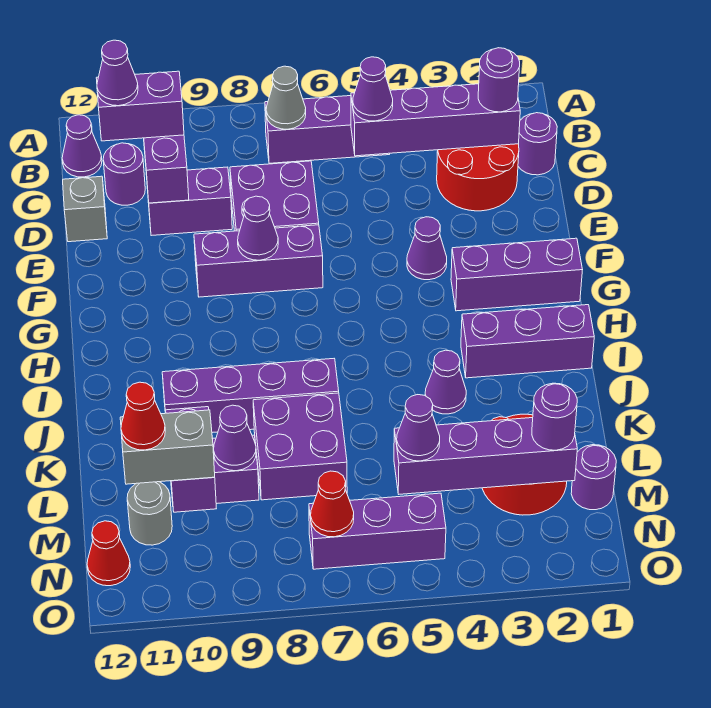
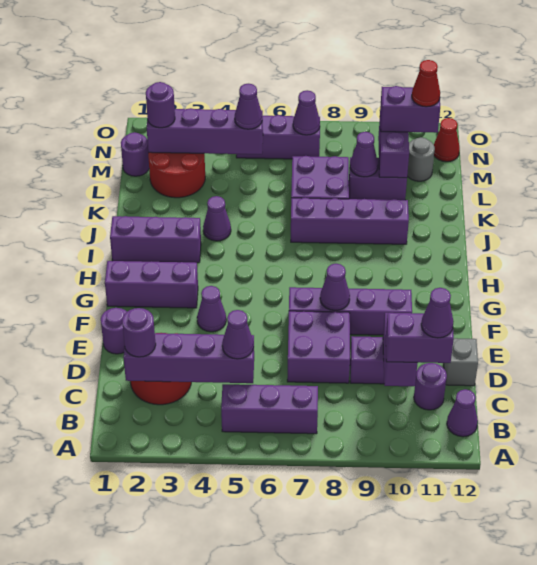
grey 1x1 cone [266,66,306,129] -> none
purple 1x1 round brick [518,113,557,175] -> purple 1x1 round brick moved to [101,308,127,354]
purple 1x3 brick [194,225,323,297] -> purple 1x4 brick [289,287,412,335]
grey 1x2 brick [120,410,215,484] -> purple 1x2 brick [380,86,440,133]
red 1x1 cone [311,471,354,537] -> purple 1x1 cone [293,90,320,135]

